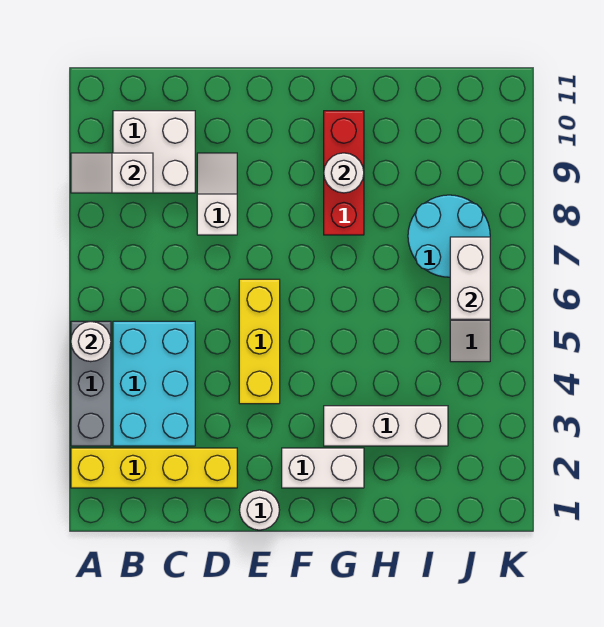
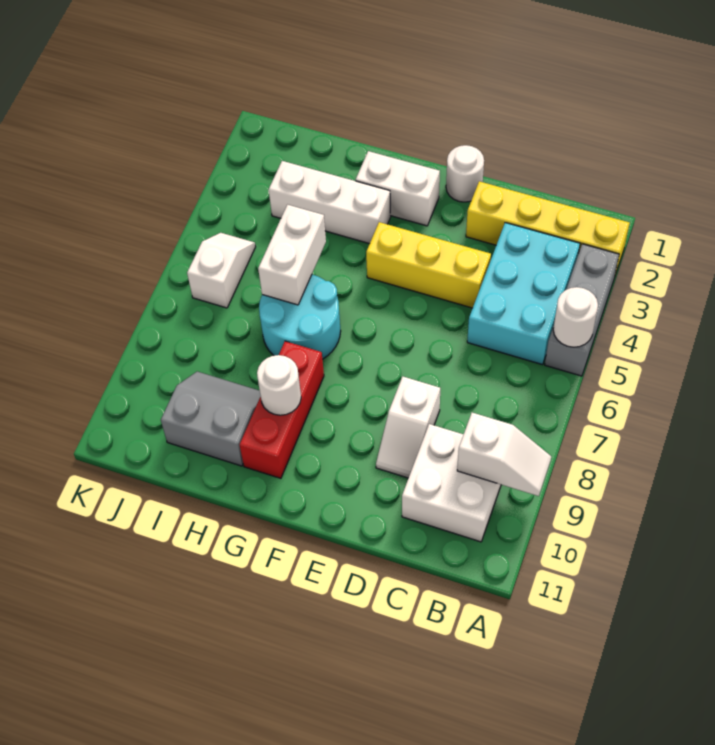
yellow 1x3 brick [239,279,280,404] -> yellow 1x3 brick turned to [366,222,491,308]
none -> grey 2x2 slope [161,371,261,466]
cyan 2x2 round brick [408,195,490,277] -> cyan 2x2 round brick moved to [259,274,341,359]
white 1x2 brick [450,237,490,319] -> white 1x2 brick moved to [258,205,326,305]

